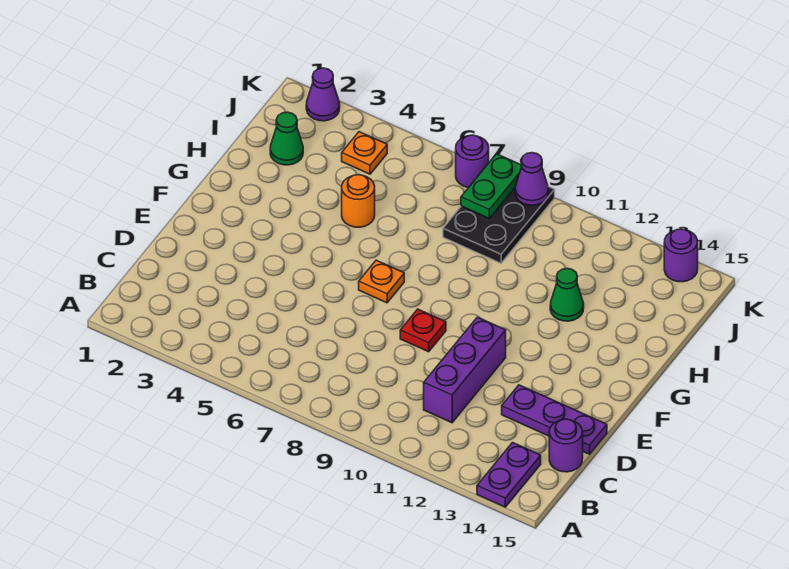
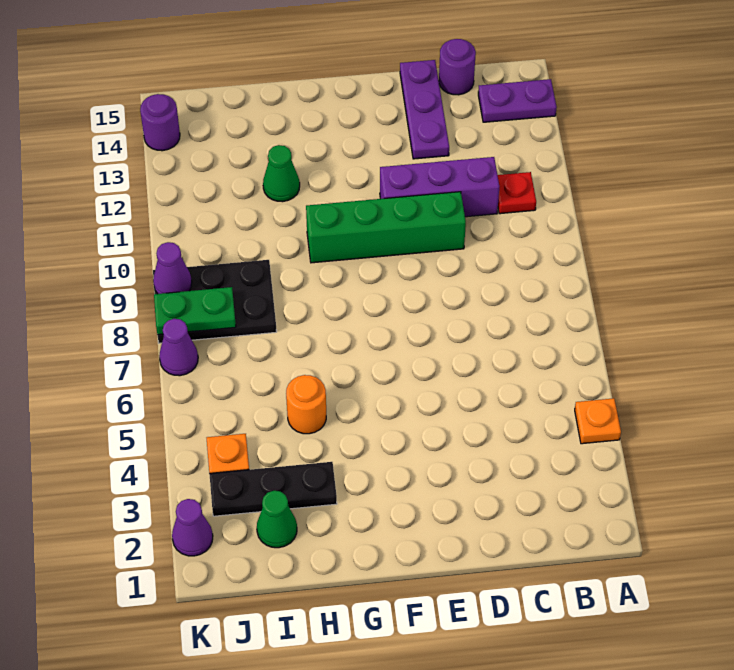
none -> green 1x4 brick [306,192,466,263]
red 1x1 plate [400,309,446,352] -> red 1x1 plate moved to [498,172,536,214]
orange 1x1 plate [359,260,404,303] -> orange 1x1 plate moved to [575,398,621,444]
none -> black 1x3 plate [209,462,337,516]
purple 1x1 round brick [456,135,489,188] -> purple 1x1 cone [159,319,198,376]

